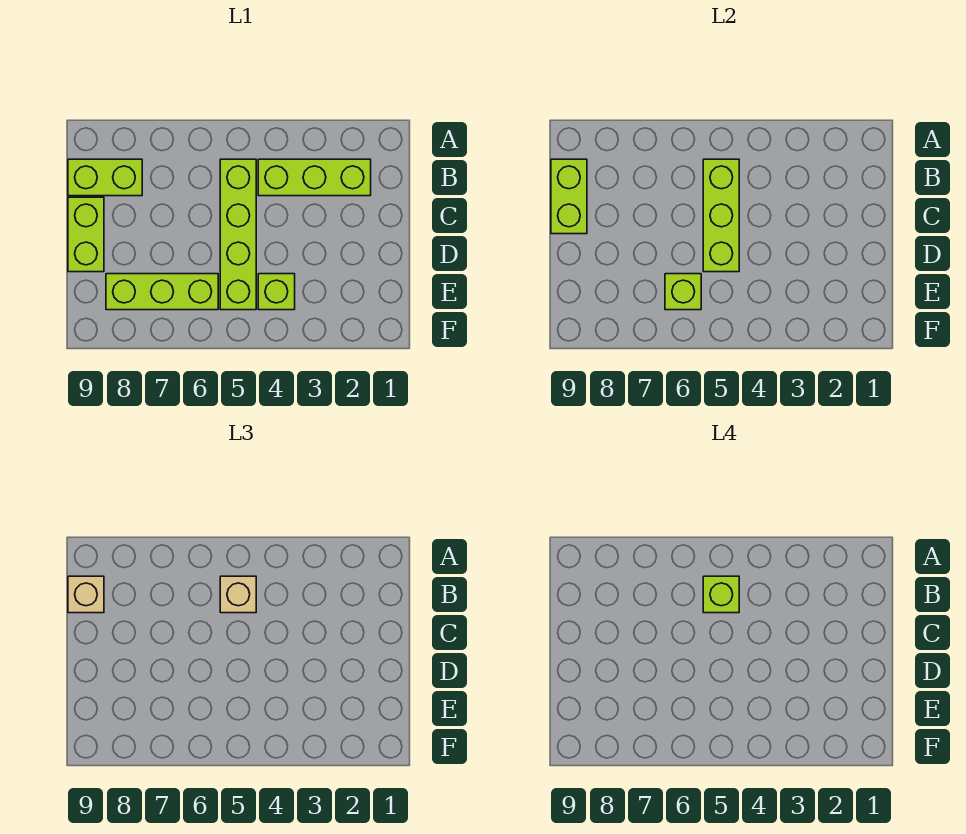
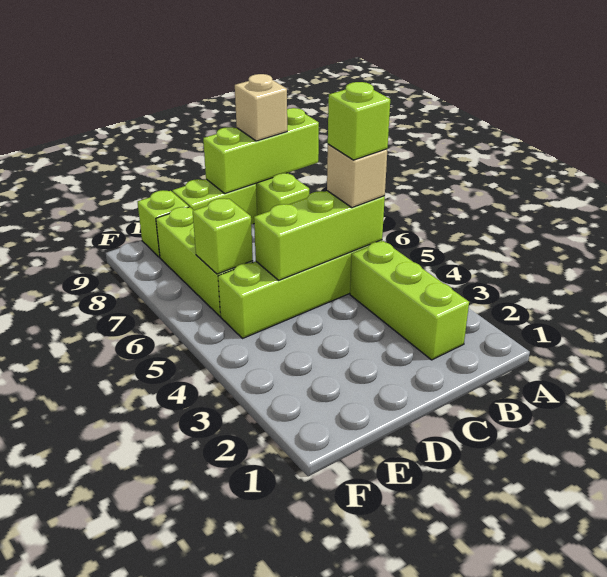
lime 1x2 brick [551,159,587,234] -> lime 1x3 brick [203,108,319,193]
lime 1x1 brick [258,274,295,310] -> lime 1x1 brick moved to [138,190,189,257]

